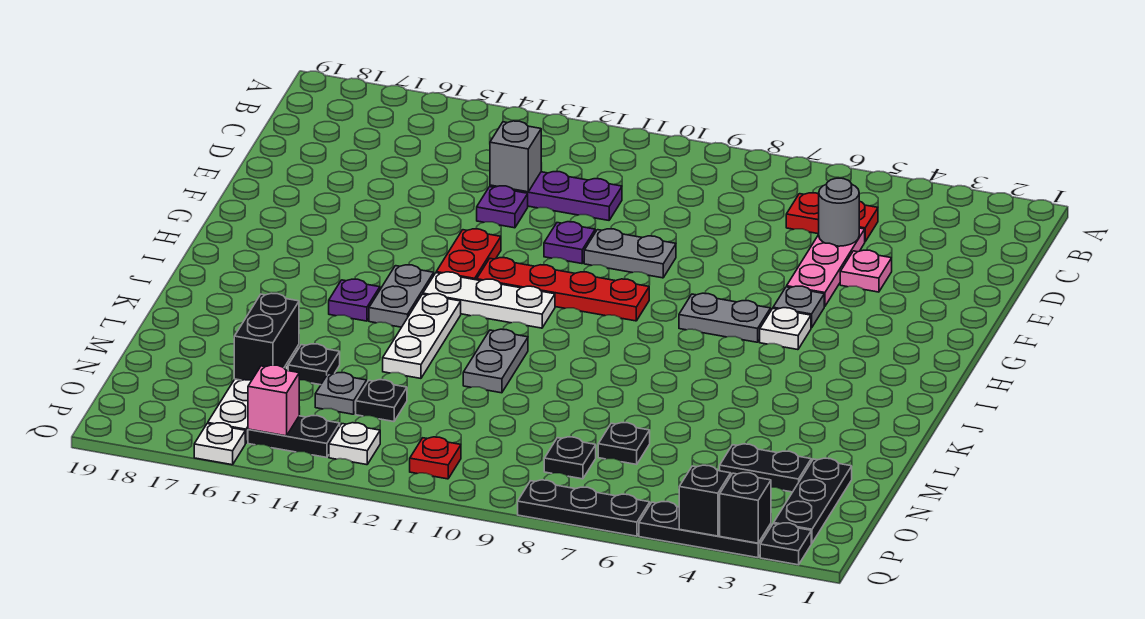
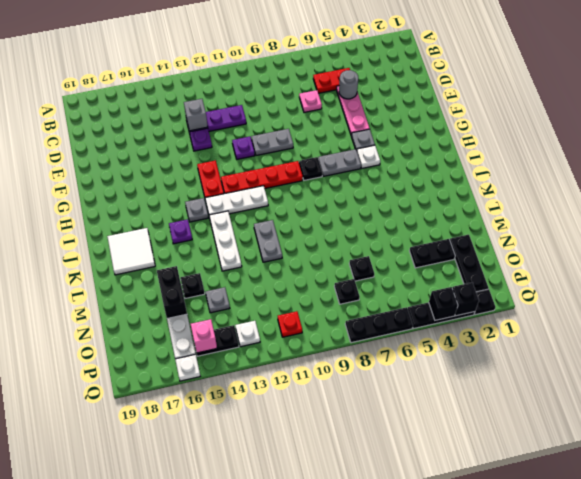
pink 1x1 plate [840,250,892,292] -> pink 1x1 plate moved to [299,90,322,112]
grey 1x2 plate [369,265,434,327] -> grey 1x1 plate [185,198,208,222]
none -> white 2x2 tile [107,228,155,275]
black 1x1 plate [356,380,407,422] -> black 1x1 plate moved to [299,157,322,180]

